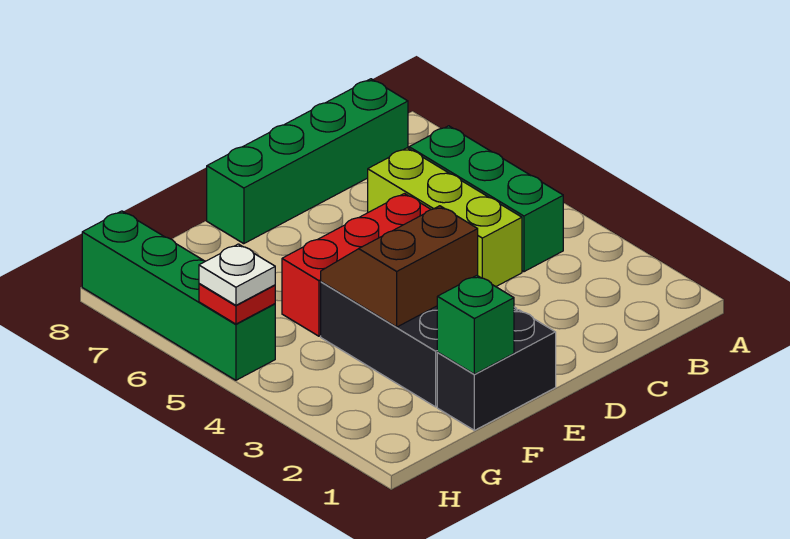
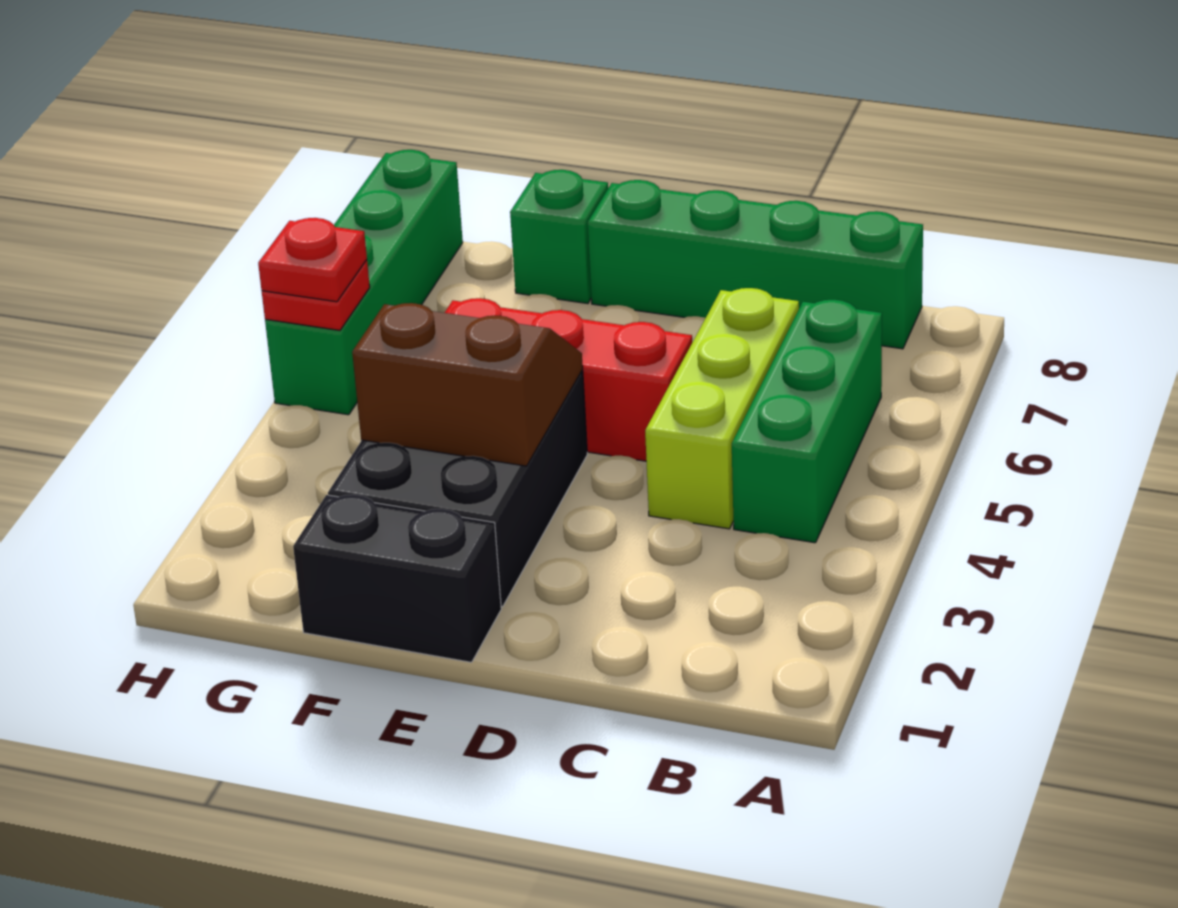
green 1x1 brick [437,276,514,374] -> green 1x1 brick moved to [510,170,608,304]
white 1x1 plate [199,244,275,305] -> red 1x1 plate [258,218,367,302]

